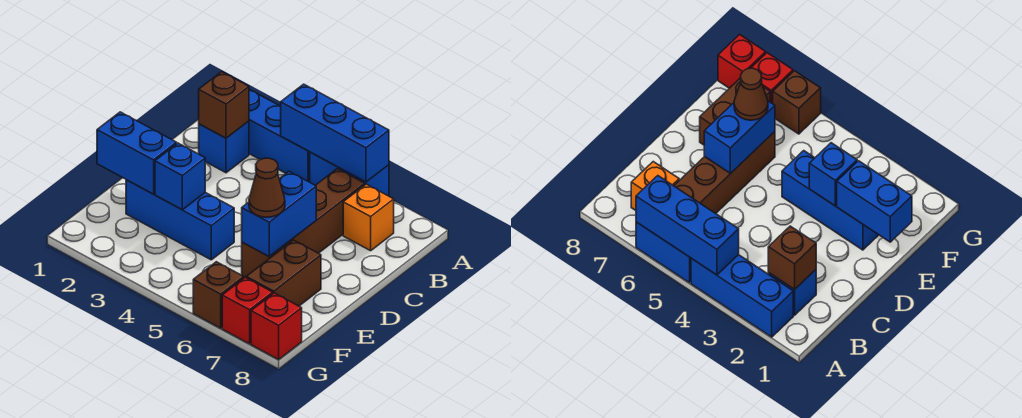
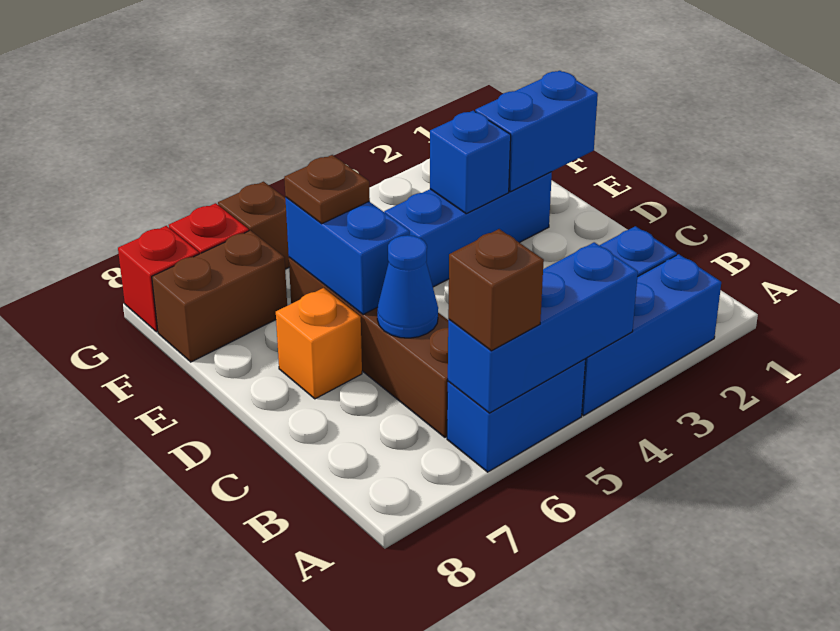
brown 1x1 brick [199,72,249,138] -> brown 1x1 brick moved to [448,229,544,351]
orange 1x1 brick [343,184,394,251] -> orange 1x1 brick moved to [276,288,362,399]
none -> blue 1x1 cone [377,235,438,338]
brown 1x1 cone [249,158,285,217] -> brown 1x1 plate [284,155,370,224]
brown 1x2 brick [246,240,321,306] -> brown 1x2 brick turned to [152,230,287,362]

